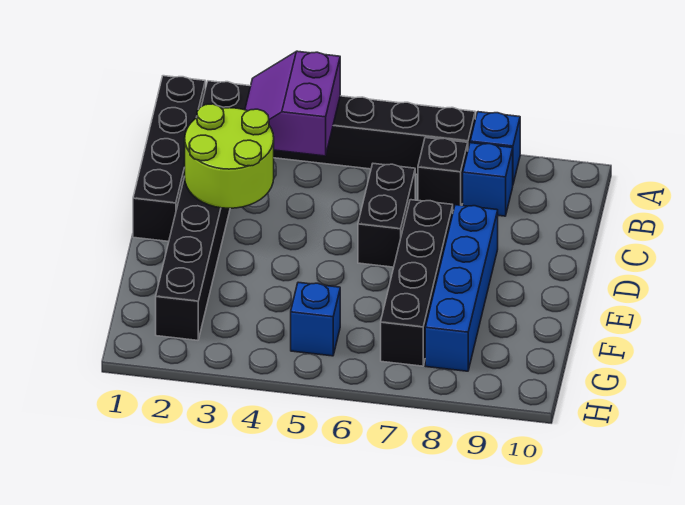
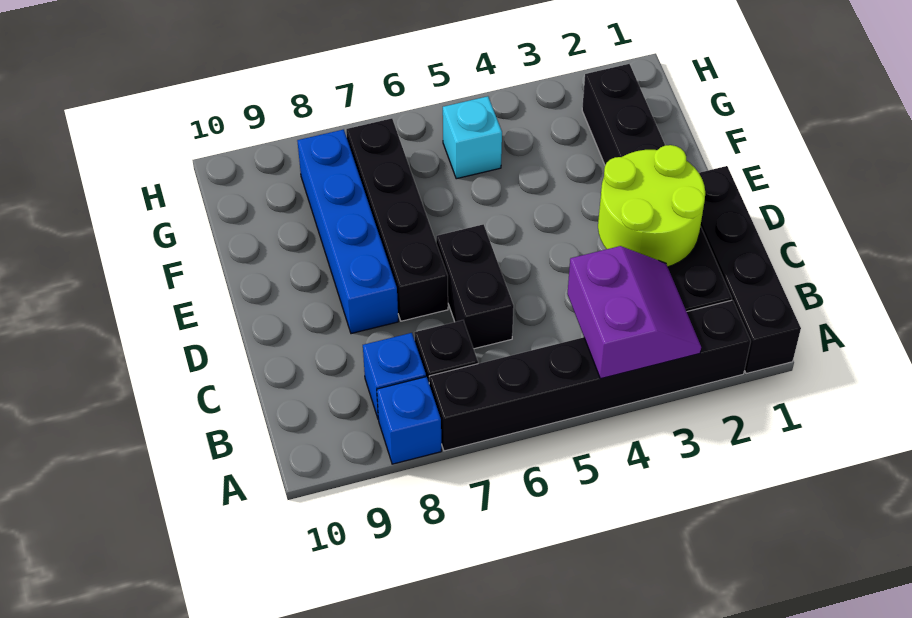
blue 1x1 brick [291,282,340,356] -> cyan 1x1 brick [443,96,502,179]

